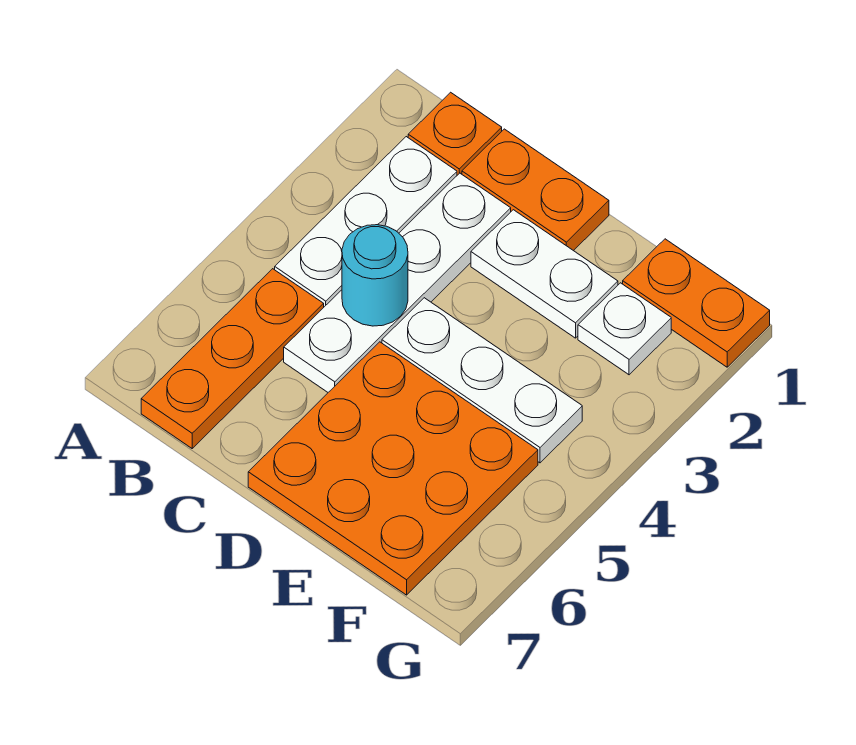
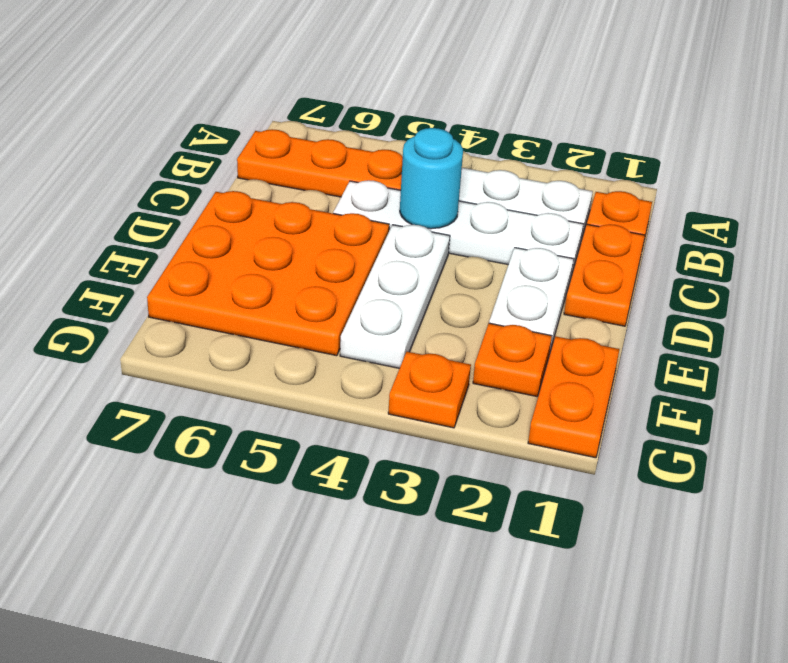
white 1x1 plate [578,283,671,375] -> orange 1x1 plate [473,323,552,396]
none -> orange 1x1 plate [388,352,471,428]

